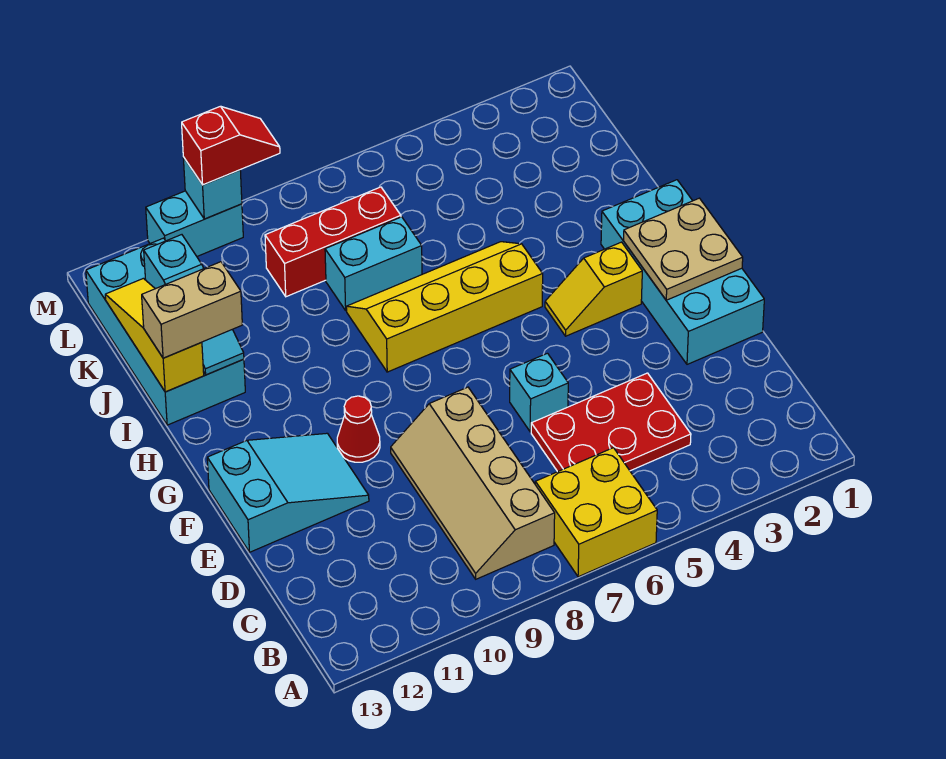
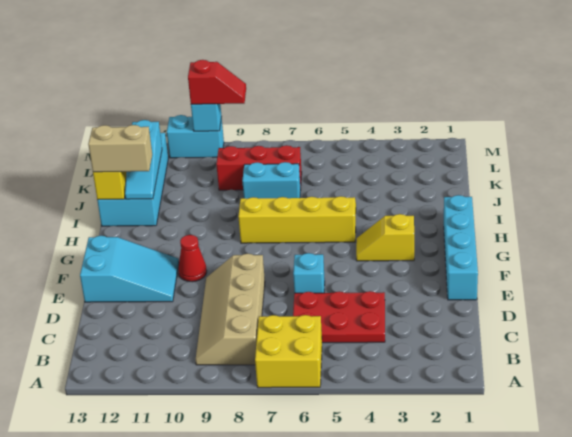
cyan 2x4 brick [601,180,764,364] -> cyan 1x4 brick [444,195,478,300]
tan 2x2 plate [624,198,743,300] -> none

